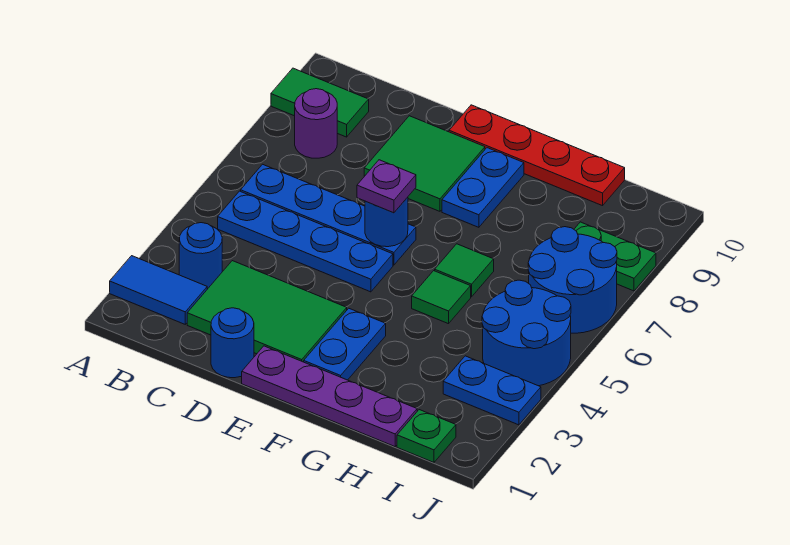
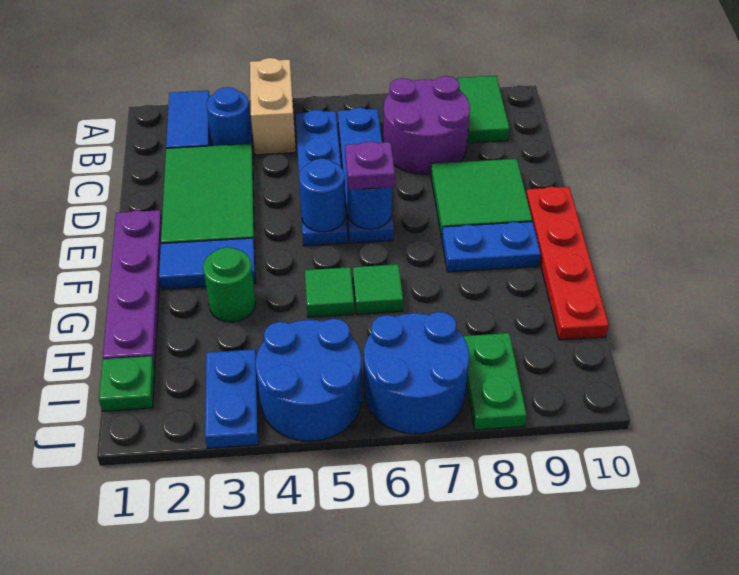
none -> tan 1x2 brick [250,58,296,155]
purple 1x1 round brick [295,89,337,158] -> purple 2x2 round brick [383,76,470,175]
blue 1x1 round brick [211,308,254,378] -> blue 1x1 round brick moved to [299,159,346,232]
blue 1x2 plate [304,308,386,380] -> blue 1x2 tile [159,238,255,289]
none -> green 1x1 round brick [203,247,256,322]

